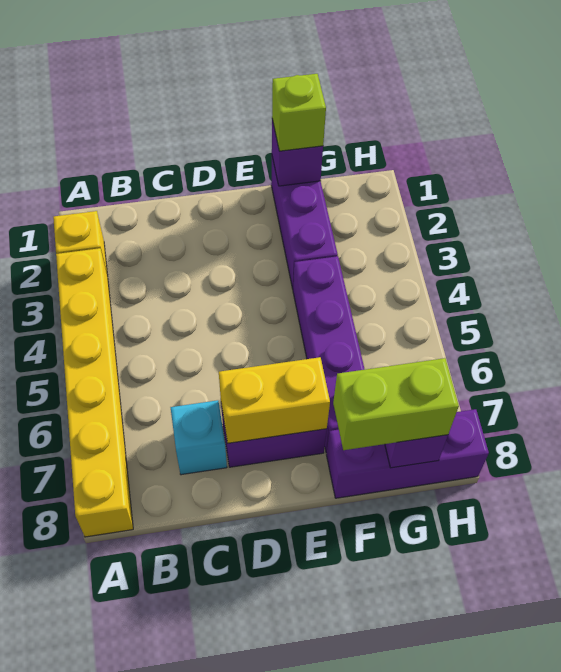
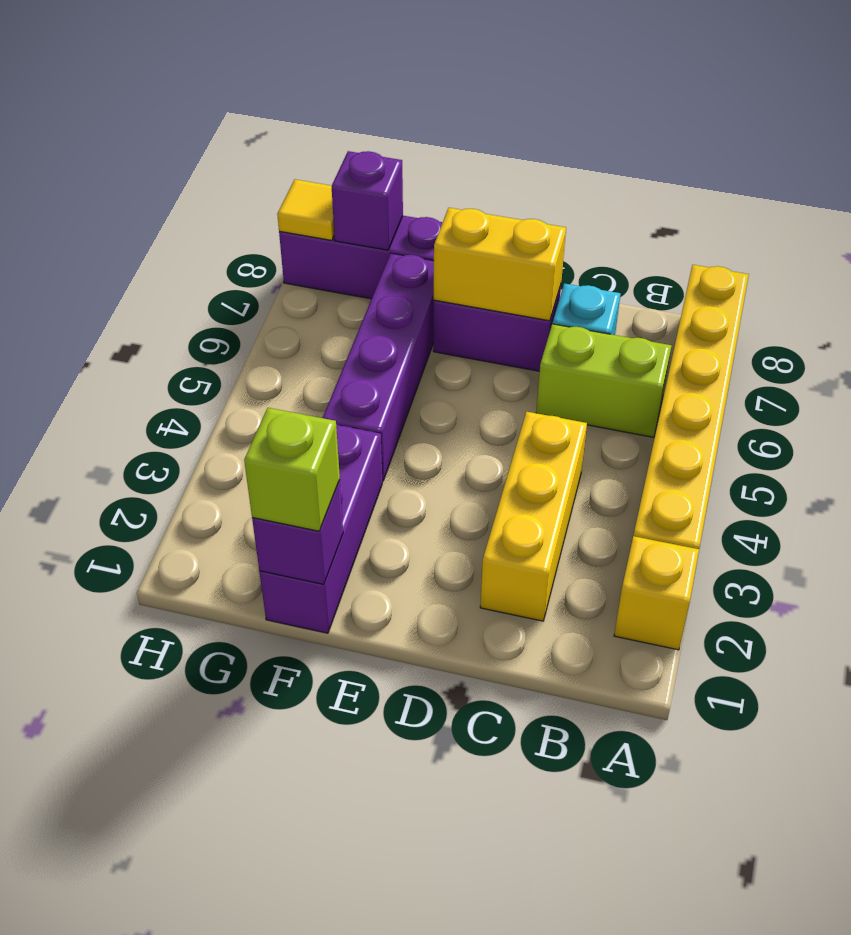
none -> yellow 1x3 brick [480,412,587,621]
lime 1x2 brick [333,358,459,450] -> lime 1x2 brick moved to [536,324,672,437]
none -> yellow 1x1 tile [277,179,334,240]

